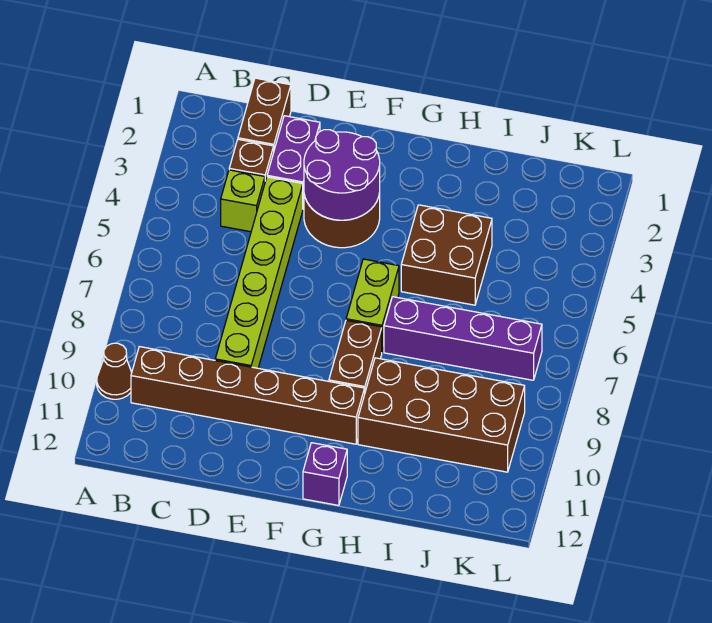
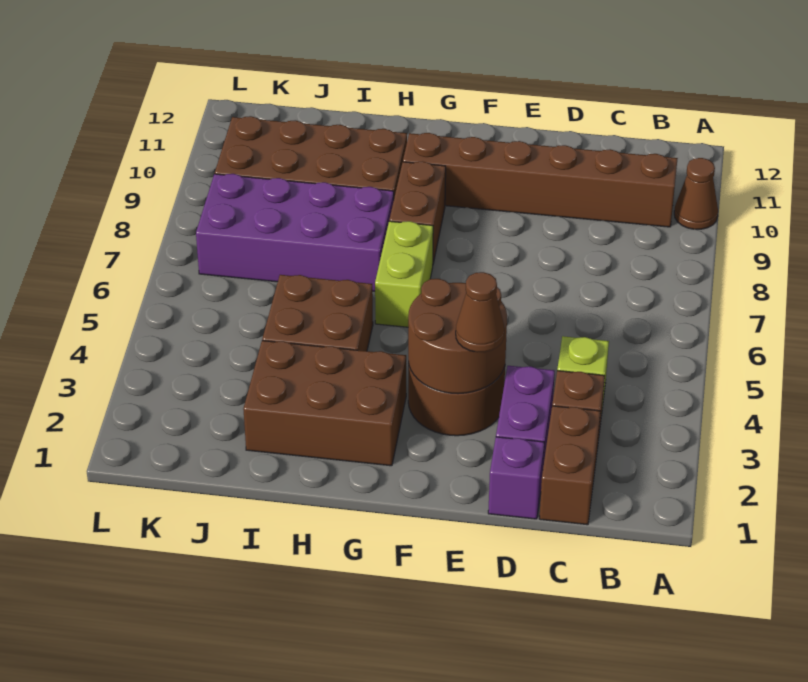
lime 1x6 brick [215,177,303,368] -> none
purple 2x2 round brick [304,130,380,220] -> brown 2x2 round brick [408,279,507,394]
none -> brown 1x1 cone [456,272,504,352]
none -> brown 2x3 brick [243,341,406,466]
purple 1x1 brick [303,443,347,505] -> purple 1x1 brick moved to [488,437,544,519]
purple 1x4 brick [384,297,542,380] -> purple 2x4 brick [196,174,394,291]

